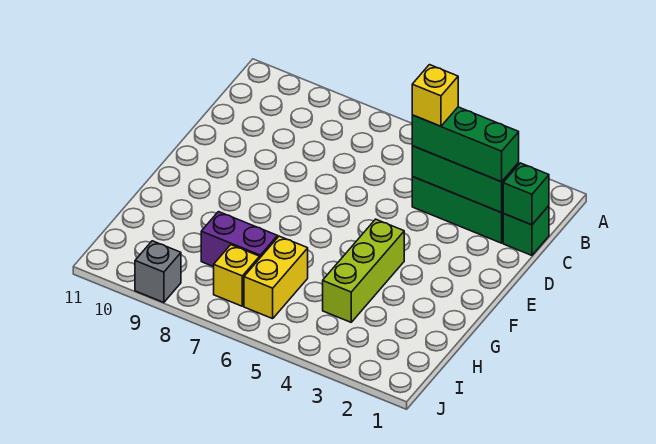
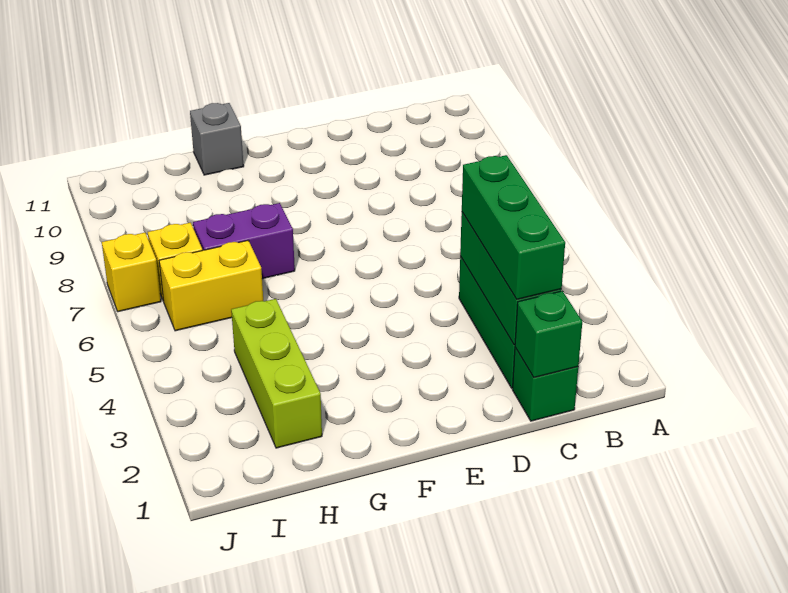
yellow 1x1 brick [412,65,458,126] -> yellow 1x1 brick moved to [102,233,161,312]
lime 1x3 brick [323,219,404,322] -> lime 1x3 brick turned to [231,299,322,448]
purple 1x2 brick [201,212,278,267] -> purple 1x2 brick turned to [193,203,295,279]
grey 1x1 brick [135,241,181,303] -> grey 1x1 brick moved to [190,103,244,175]

